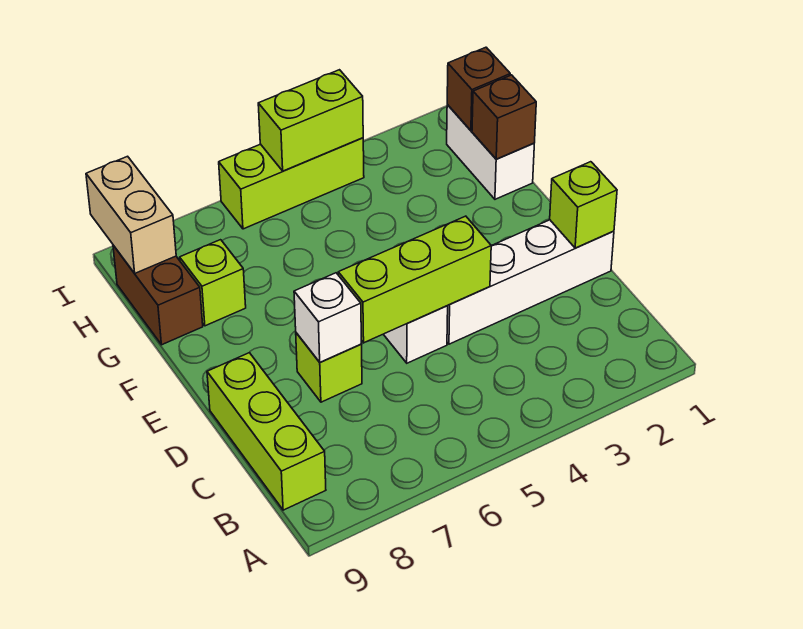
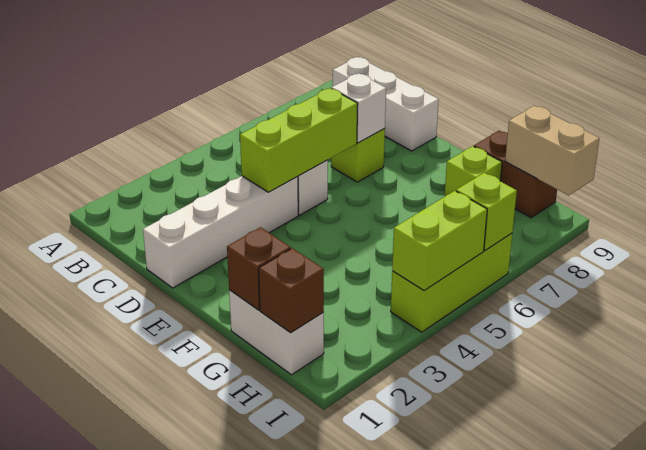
lime 1x3 brick [207,353,326,510] -> white 1x3 brick [333,57,439,151]
lime 1x1 brick [550,162,617,248] -> lime 1x1 brick moved to [456,173,517,251]

